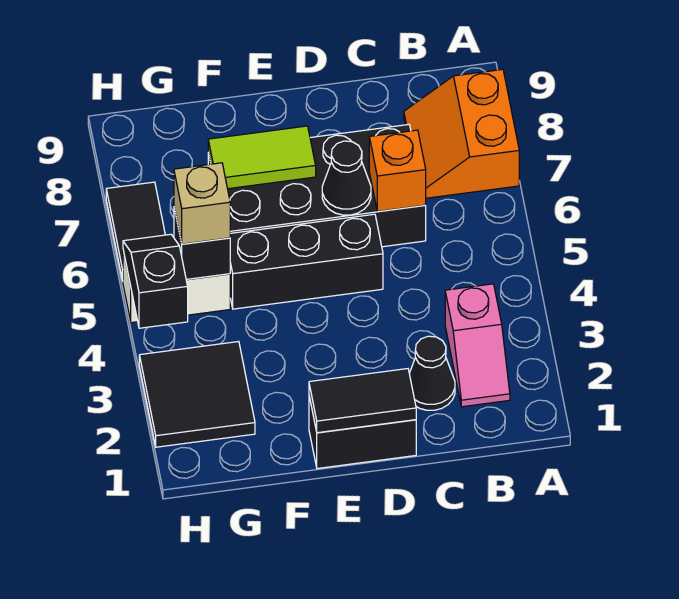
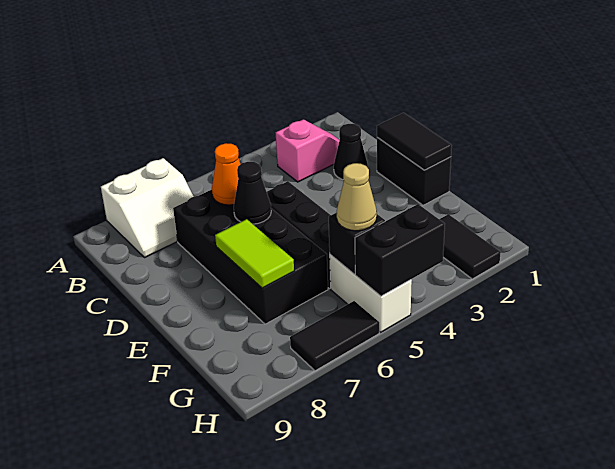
orange 2x2 slope [404,69,519,198] -> white 2x2 slope [101,158,194,257]
orange 1x1 brick [369,130,426,211] -> orange 1x1 cone [212,143,240,205]
black 2x2 tile [139,342,255,447] -> black 1x2 tile [439,214,501,279]
tan 1x1 brick [174,163,230,244] -> tan 1x1 cone [336,163,377,231]
black 1x2 slope [123,234,188,328] -> black 1x2 brick [355,204,445,296]

